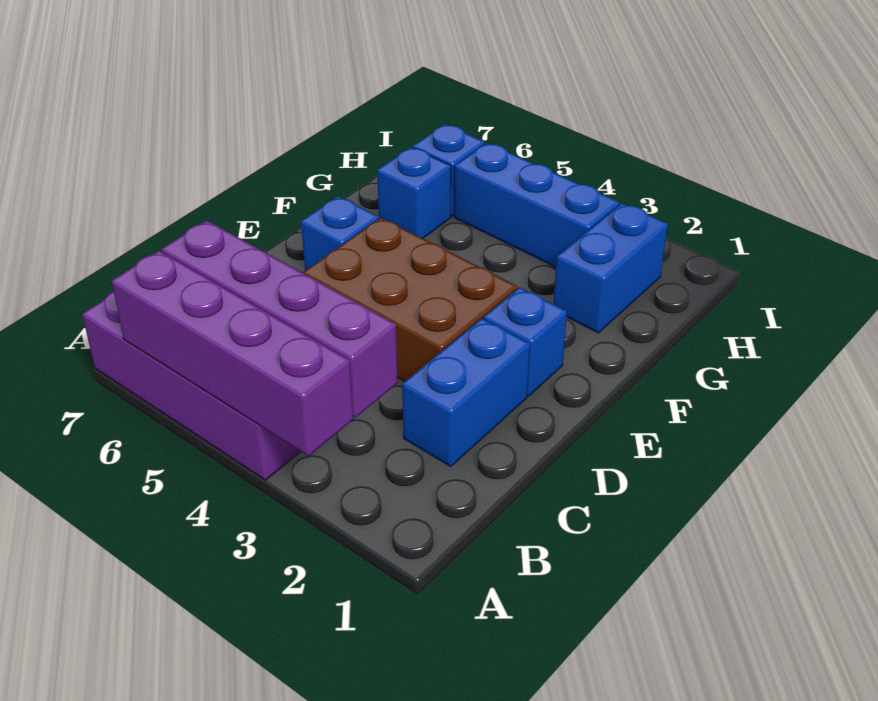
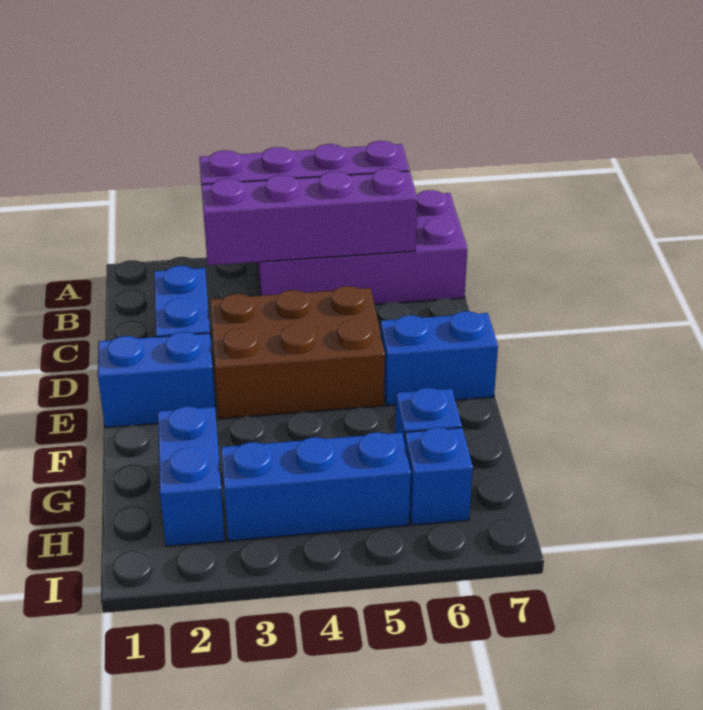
blue 1x1 brick [484,287,567,396] -> blue 1x2 brick [98,332,216,428]
blue 1x1 brick [301,196,379,270] -> blue 1x2 brick [380,311,498,405]

